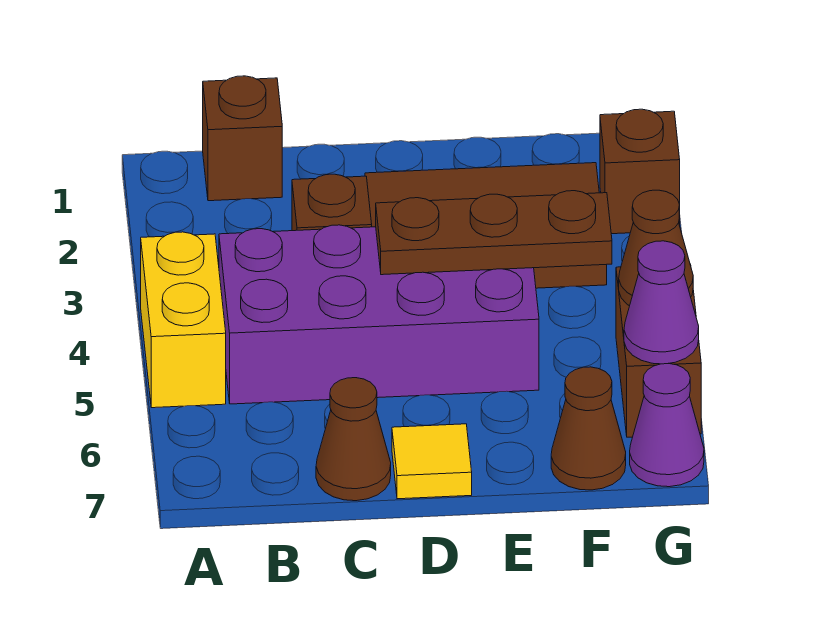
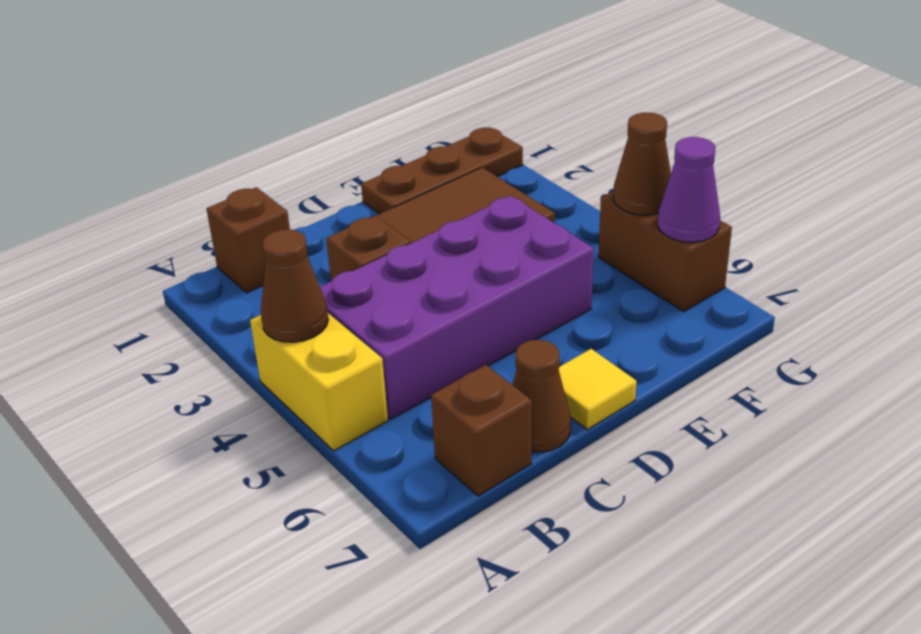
brown 1x3 plate [376,191,612,275] -> brown 1x3 plate moved to [361,128,523,214]
brown 1x1 cone [551,367,626,490] -> brown 1x1 cone moved to [261,229,328,342]
brown 1x1 brick [600,109,680,234] -> brown 1x1 brick moved to [431,365,532,496]
purple 1x1 cone [630,364,704,487] -> none

